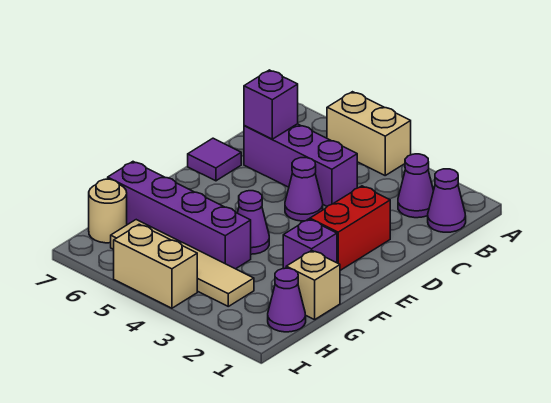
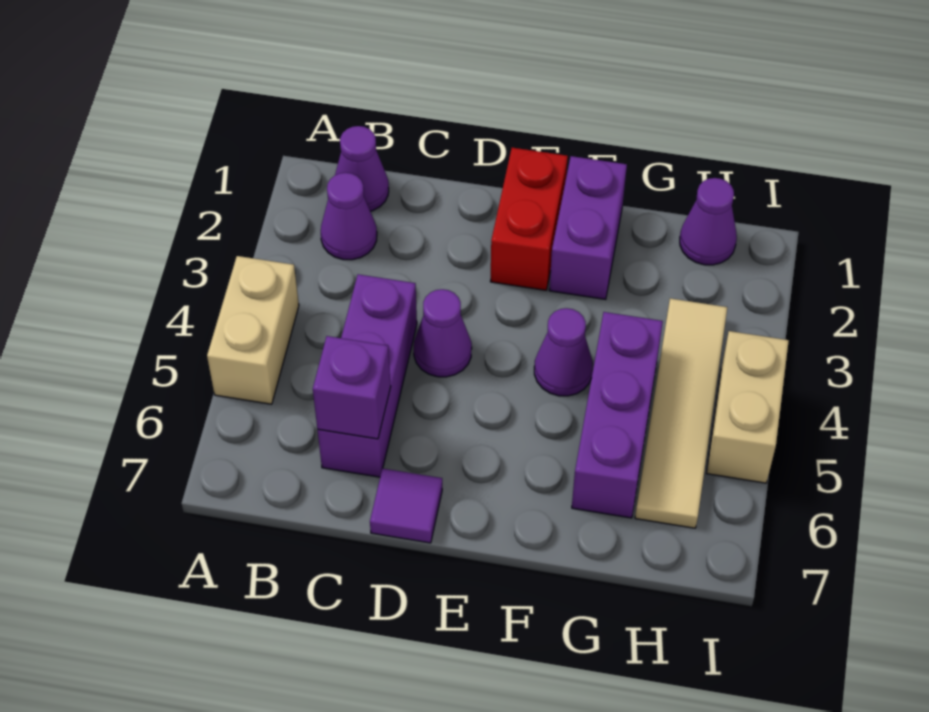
red 1x2 brick [310,186,390,270] -> red 1x2 brick turned to [490,148,568,290]
purple 1x1 brick [283,219,337,269] -> purple 1x2 brick [549,156,627,300]
tan 1x1 brick [286,251,340,320] -> none
purple 1x4 brick [108,162,251,269] -> purple 1x3 brick [572,312,663,518]
tan 1x1 round brick [89,179,127,243] -> none

